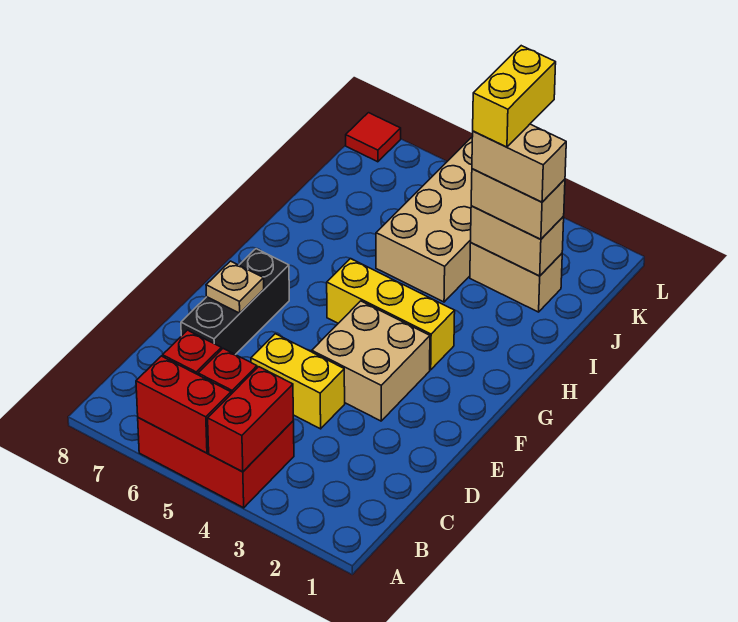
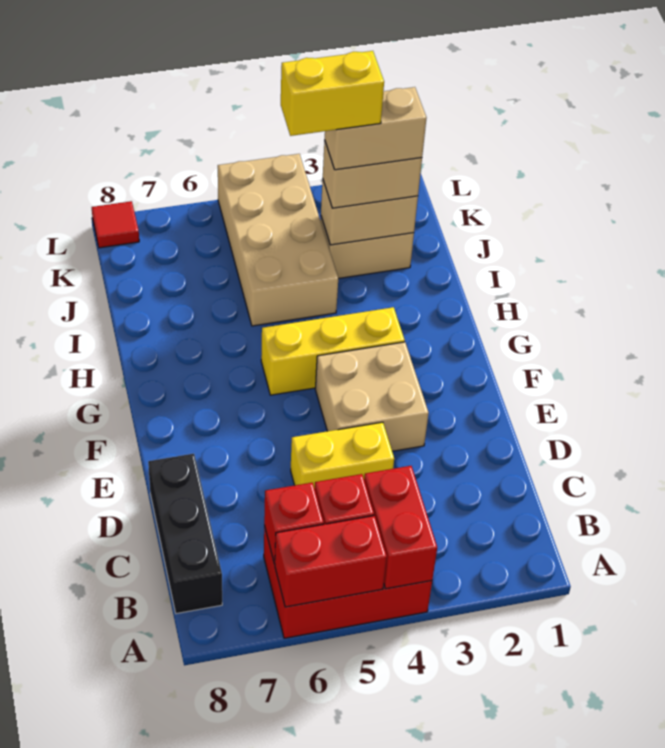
black 1x3 brick [181,249,289,355] -> black 1x3 brick moved to [148,454,222,614]
tan 1x1 plate [206,261,264,313] -> none
yellow 1x2 brick [473,46,556,147] -> yellow 1x2 brick turned to [281,51,384,136]

